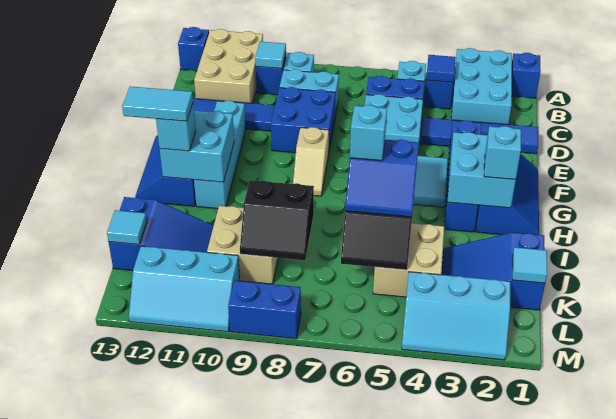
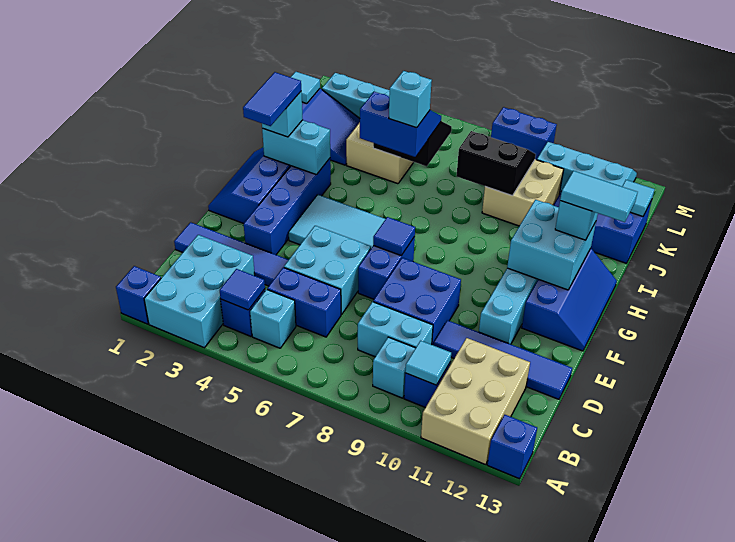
none -> blue 1x2 brick [358,237,415,299]
none -> blue 1x1 tile [373,217,415,255]
tan 1x2 slope [293,127,329,196] -> none
cyan 2x2 brick [448,132,516,208] -> cyan 1x2 brick [262,120,330,175]
none -> blue 1x2 tile [243,72,301,126]

